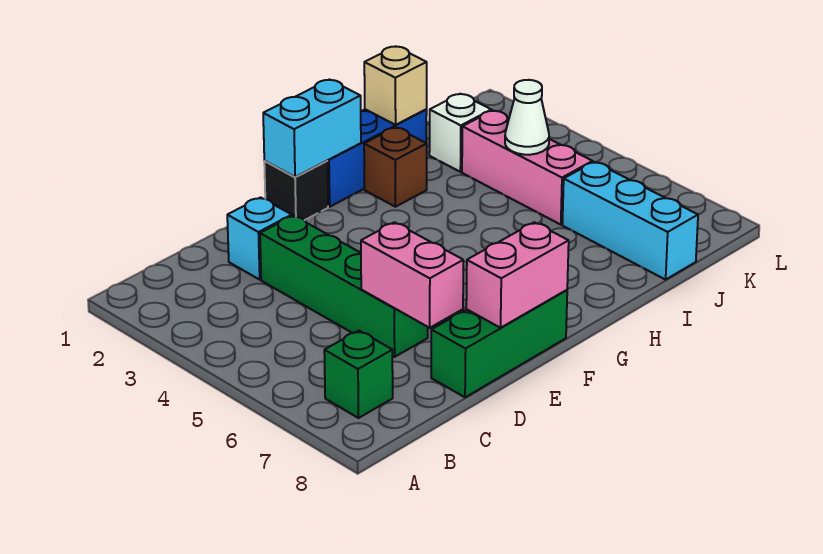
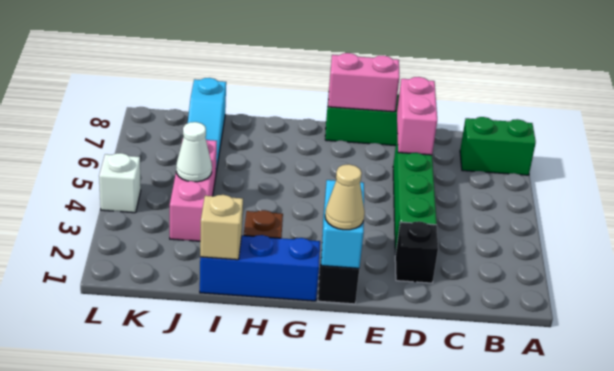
green 1x1 brick [324,331,393,418] -> green 1x2 brick [460,117,536,175]
cyan 1x1 brick [227,197,292,280] -> black 1x1 brick [395,221,438,283]
cyan 1x2 brick [263,80,361,177] -> cyan 1x2 brick turned to [321,180,364,268]
none -> tan 1x1 cone [325,164,365,230]
white 1x1 brick [429,94,491,172] -> white 1x1 brick moved to [99,153,141,213]
cyan 1x3 brick [562,162,698,280] -> cyan 1x3 slope [188,78,226,171]

